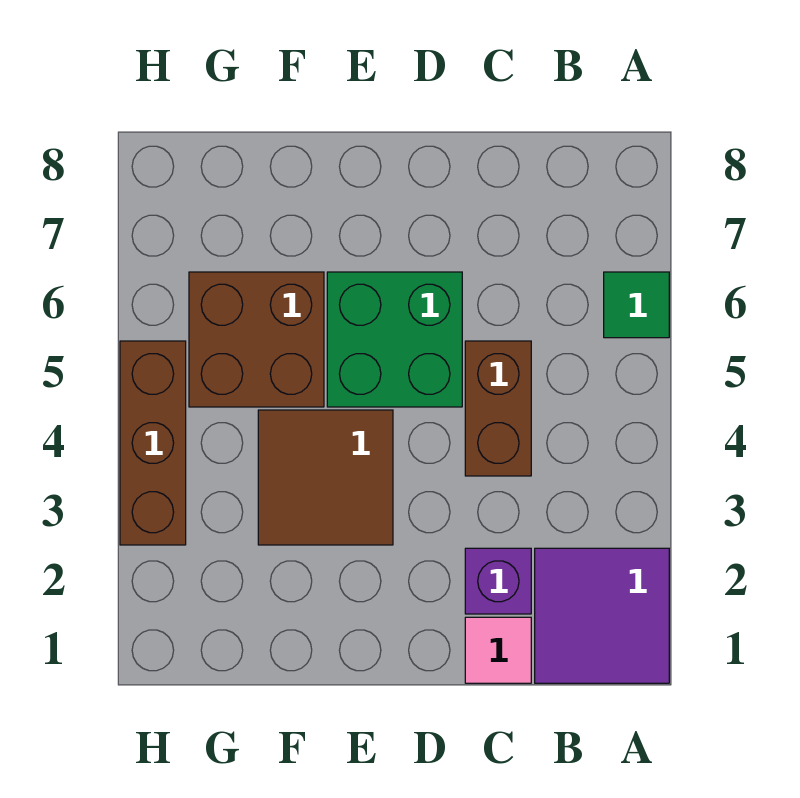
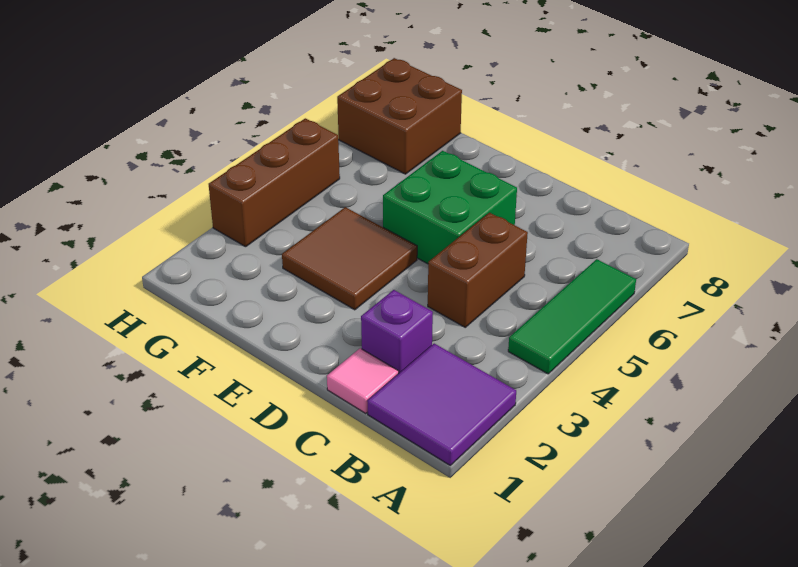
green 1x1 tile [604,272,669,338] -> green 1x3 tile [508,259,636,374]
brown 2x2 brick [189,272,324,407] -> brown 2x2 brick moved to [337,58,462,174]

